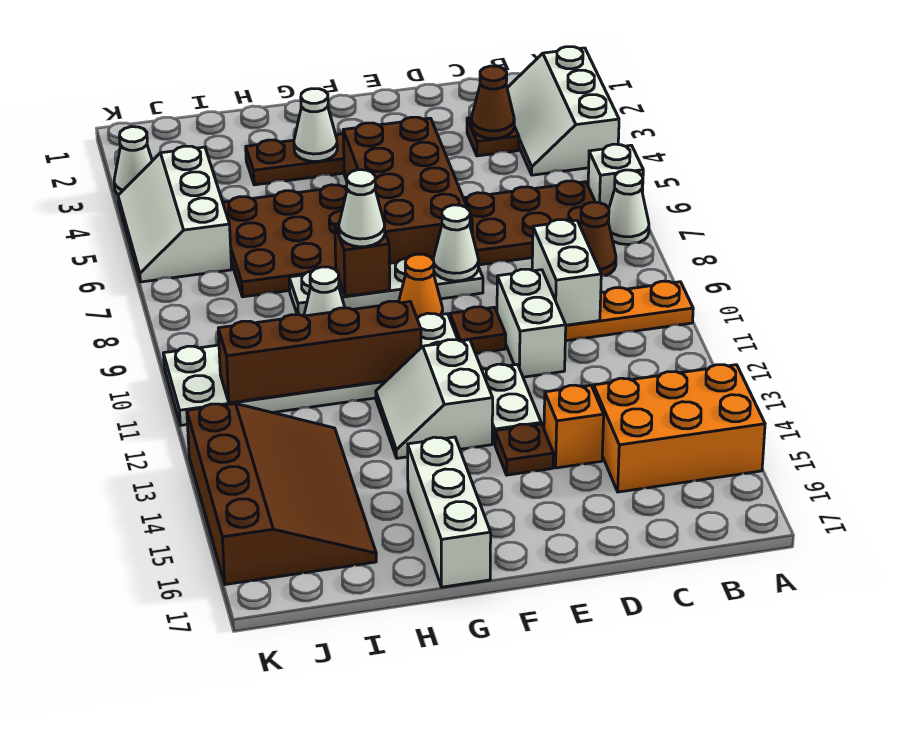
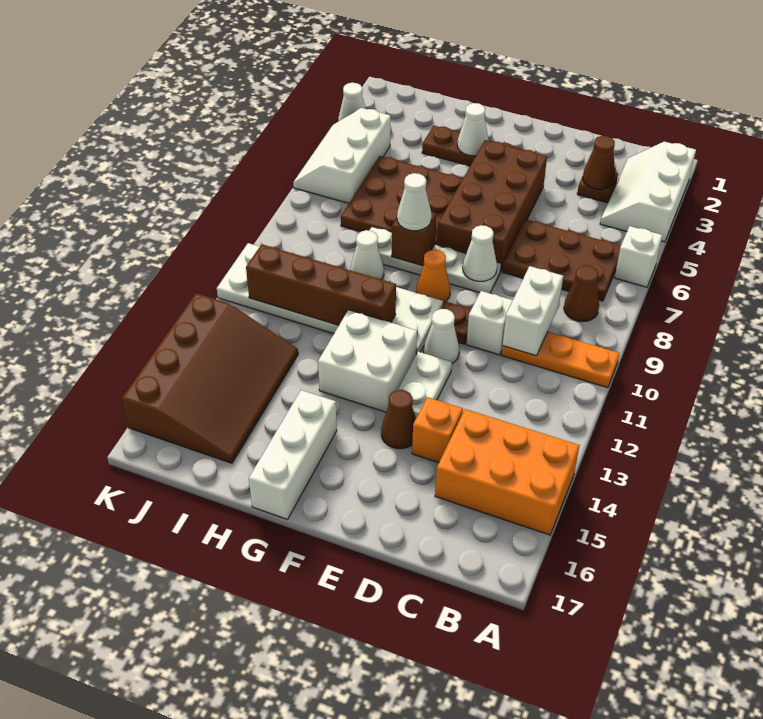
white 1x1 cone [608,170,649,244] -> white 1x1 cone moved to [424,309,459,363]
white 1x2 brick [497,269,566,377] -> white 1x1 brick [466,291,513,355]
brown 1x1 plate [495,424,554,475] -> brown 1x1 cone [381,390,416,449]
white 2x2 slope [376,340,493,458] -> white 2x2 brick [318,310,417,412]

